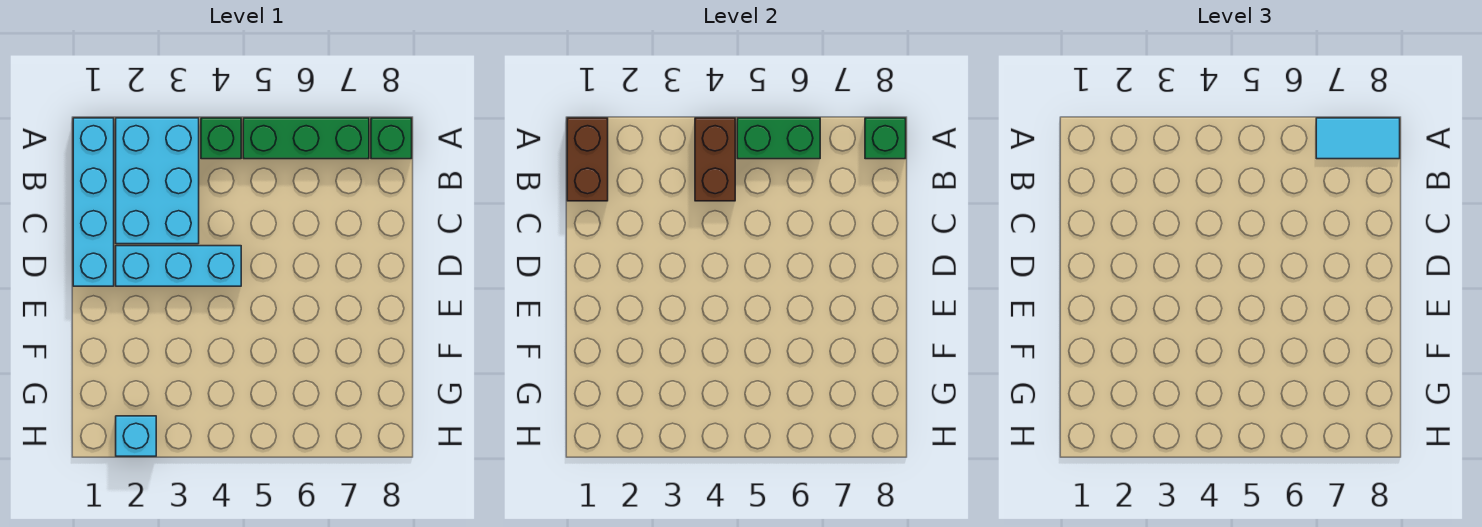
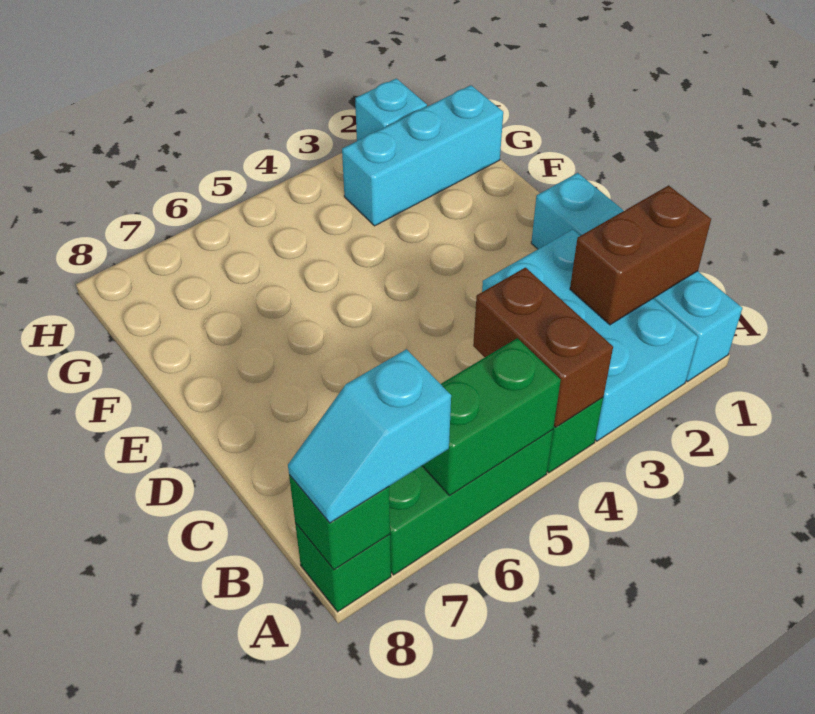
brown 1x2 brick [567,118,608,201] -> brown 1x2 brick turned to [570,185,711,325]
cyan 1x2 tile [1316,118,1400,159] -> cyan 1x2 slope [288,349,451,523]
cyan 1x3 brick [116,246,241,286] -> cyan 1x3 brick moved to [342,85,503,226]

